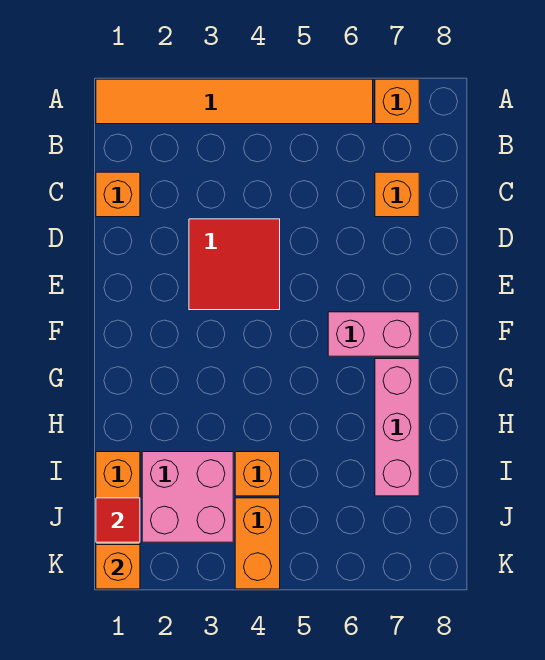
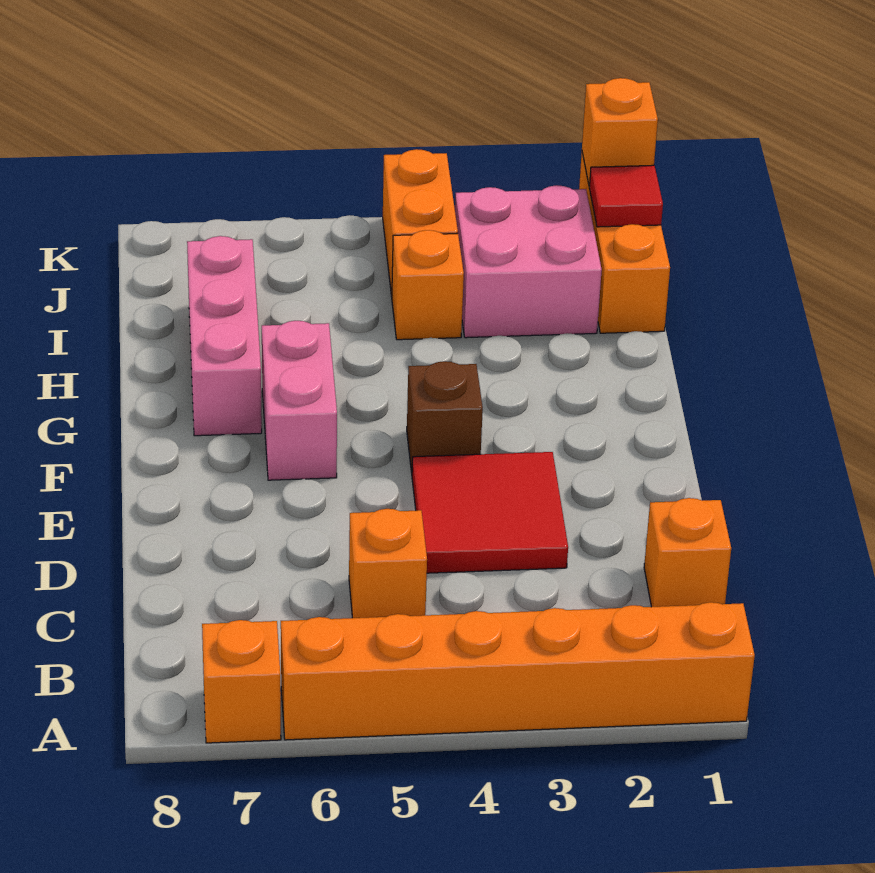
orange 1x6 tile [96,79,373,124] -> orange 1x6 brick [281,602,755,740]
orange 1x1 brick [375,172,419,217] -> orange 1x1 brick moved to [349,509,427,618]
none -> brown 1x1 brick [407,361,483,473]
pink 1x2 brick [328,312,419,356] -> pink 1x2 brick turned to [262,321,337,480]

